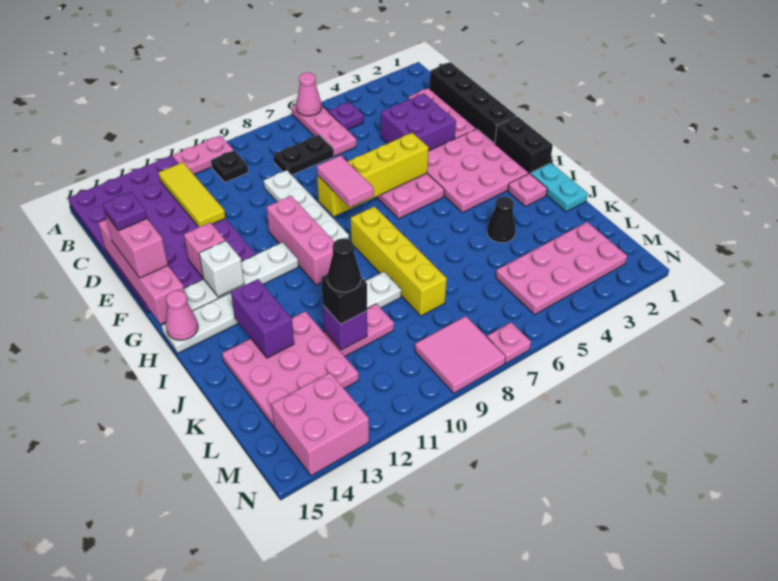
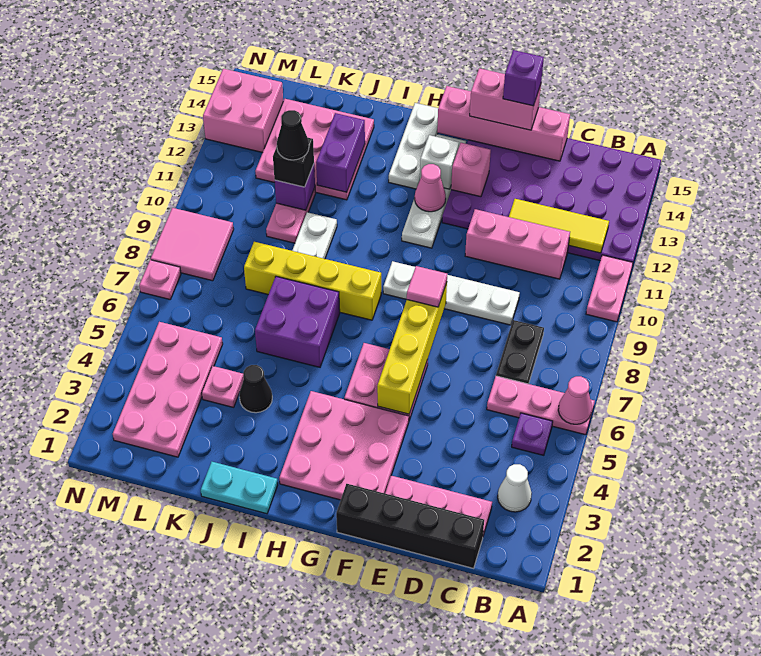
none -> white 1x1 cone [498,464,532,512]
black 1x1 plate [211,150,248,182] -> none
purple 2x2 brick [381,93,456,151] -> purple 2x2 brick moved to [255,276,340,367]
purple 1x1 plate [103,192,147,231] -> purple 1x1 brick [503,50,544,106]
pink 1x2 tile [317,155,374,207] -> pink 1x1 tile [407,266,447,307]
pink 1x3 brick [267,196,334,285] -> pink 1x3 brick moved to [465,209,570,279]
black 1x2 brick [495,116,553,174] -> none
pink 1x1 cone [166,290,198,340] -> pink 1x1 cone moved to [415,164,446,212]
pink 1x1 plate [508,173,547,207] -> pink 1x1 plate moved to [202,366,244,407]
purple 1x2 brick [231,279,294,358] -> purple 1x2 brick turned to [316,113,365,192]

